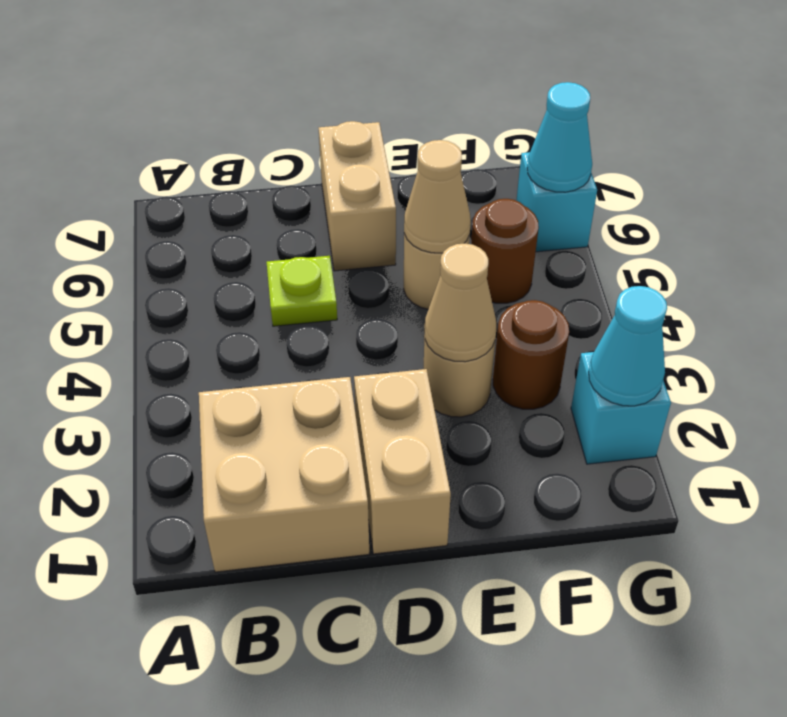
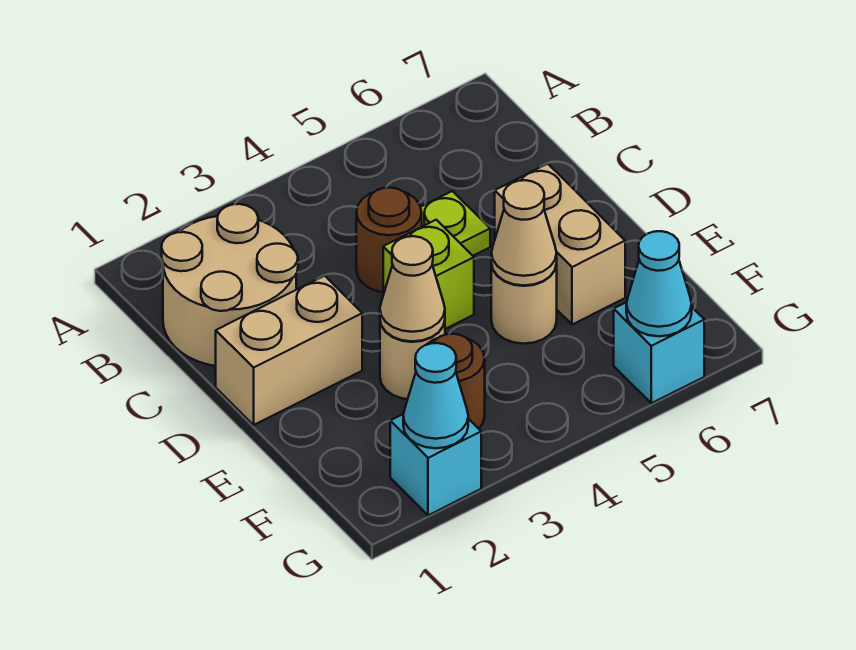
tan 2x2 brick [199,377,369,572] -> tan 2x2 round brick [162,204,298,366]
none -> lime 1x1 brick [383,220,474,329]
tan 1x2 brick [319,121,396,271] -> tan 1x2 brick turned to [495,164,625,325]
brown 1x1 round brick [471,199,539,303] -> brown 1x1 round brick moved to [356,188,422,292]

